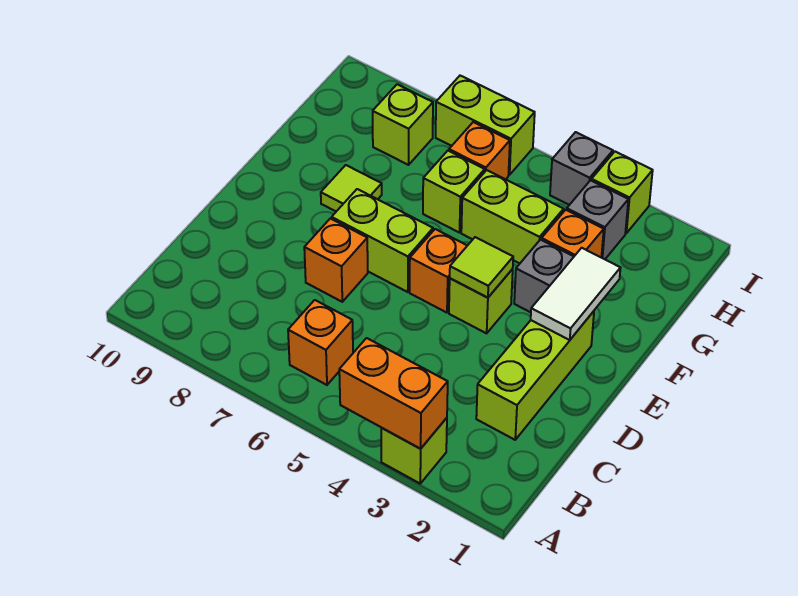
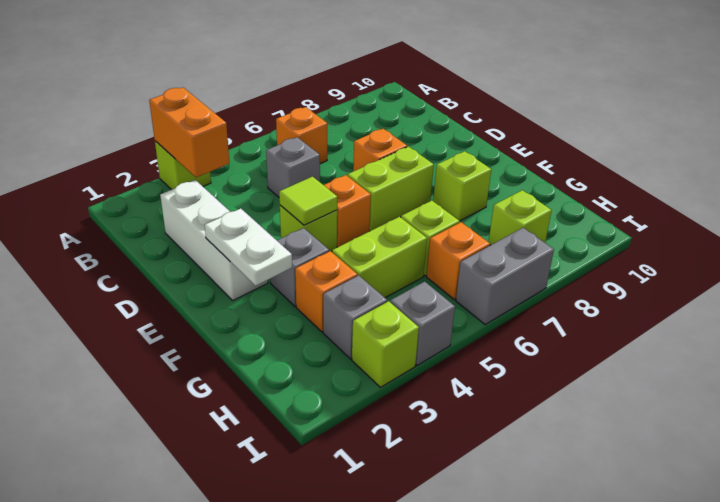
orange 1x2 brick [339,338,448,449] -> orange 1x2 brick turned to [149,88,229,177]
lime 1x3 brick [476,311,594,440] -> white 1x3 brick [160,180,268,300]
none -> grey 1x1 brick [266,137,320,197]
white 1x2 tile [531,248,620,340] -> white 1x2 plate [205,209,292,286]
lime 1x1 tile [321,165,382,211] -> lime 1x1 brick [433,151,491,221]
lime 1x2 brick [436,76,535,175] -> grey 1x2 brick [456,228,554,325]

